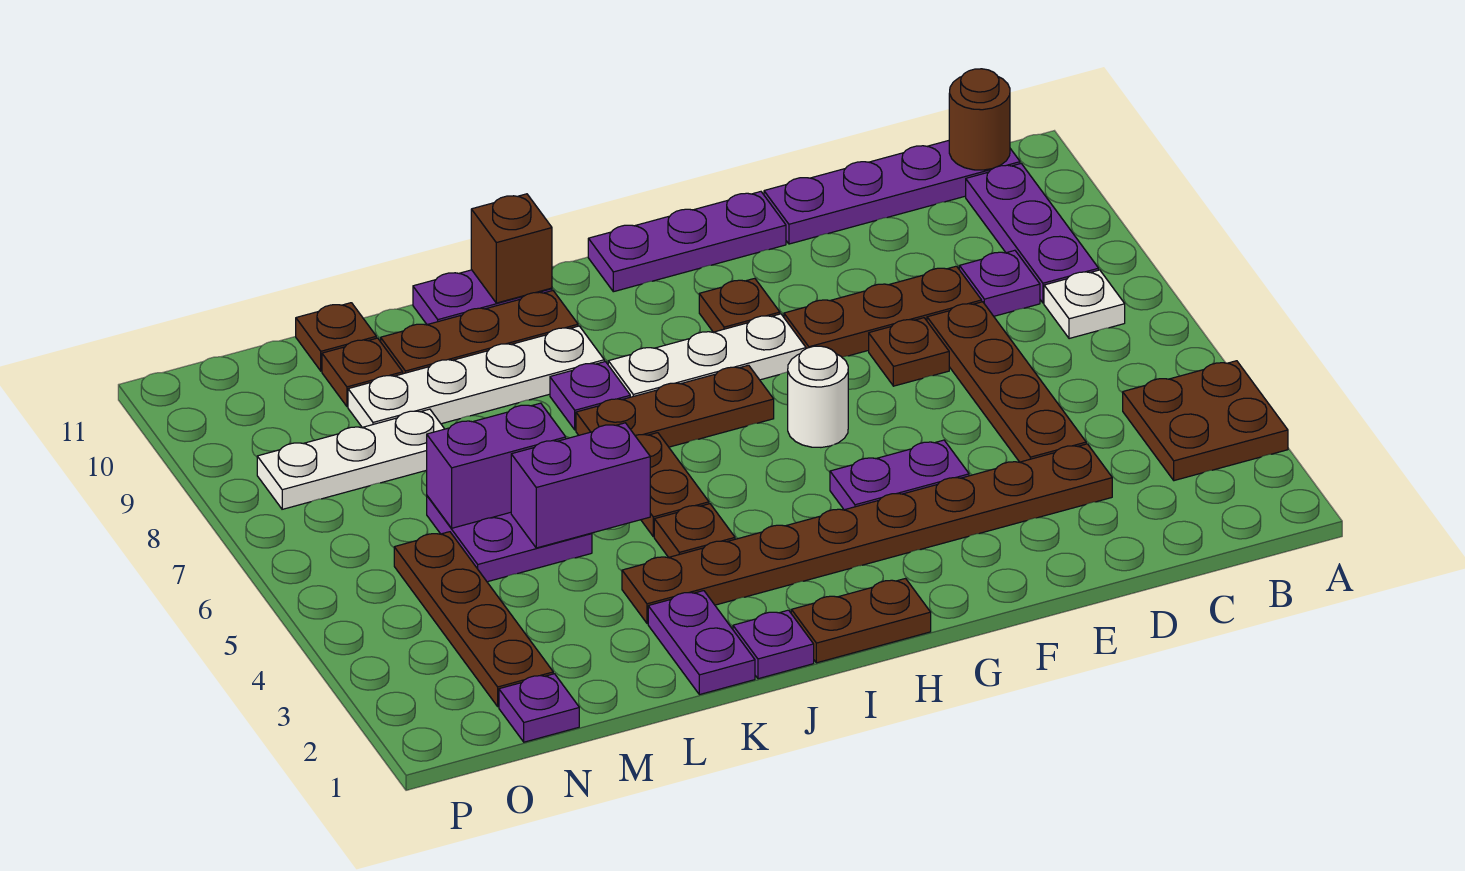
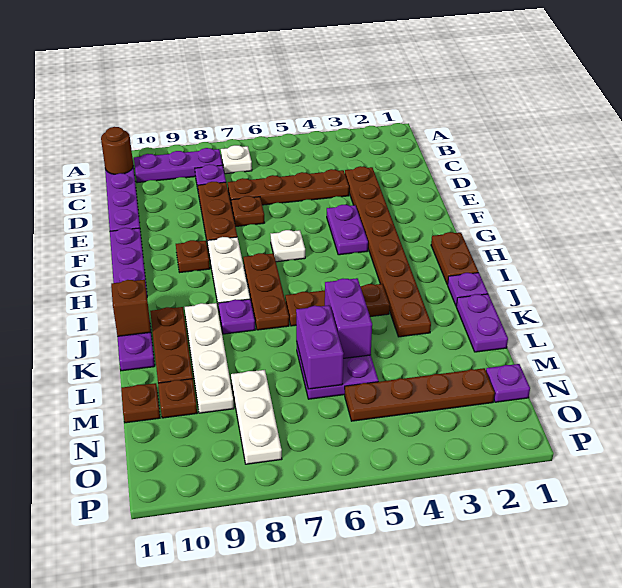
brown 2x2 plate [1123,361,1288,481] -> none
white 1x1 round brick [788,346,848,447] -> white 1x1 plate [271,230,305,262]
purple 1x2 plate [648,591,755,695] -> purple 1x2 plate turned to [456,294,508,352]

